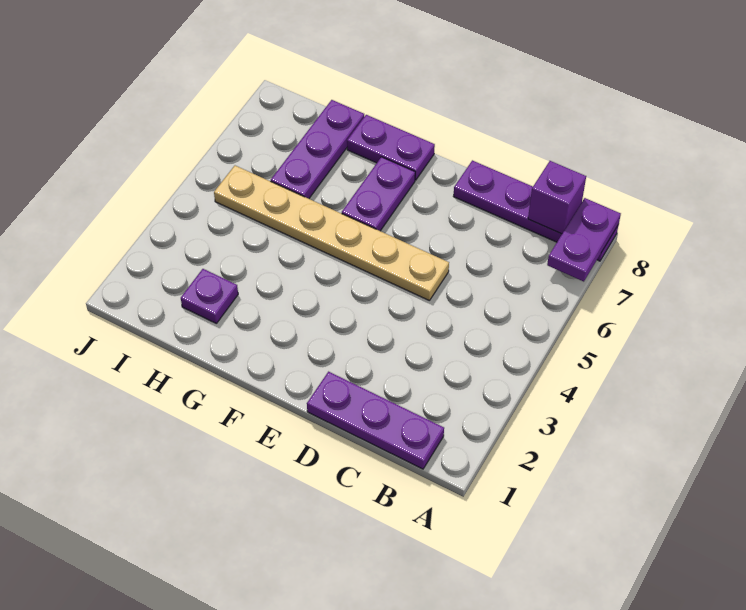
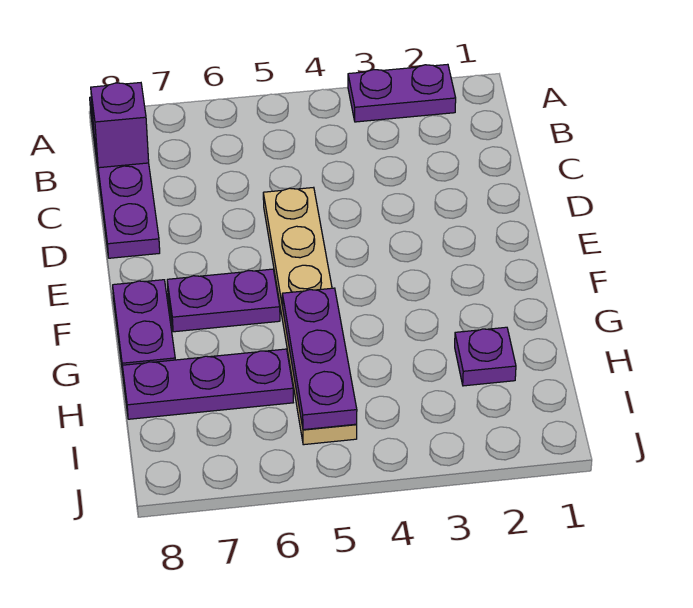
purple 1x2 plate [547,198,621,282] -> purple 1x2 plate moved to [348,64,456,122]
purple 1x3 plate [307,372,444,469] -> purple 1x3 plate moved to [282,288,357,430]

